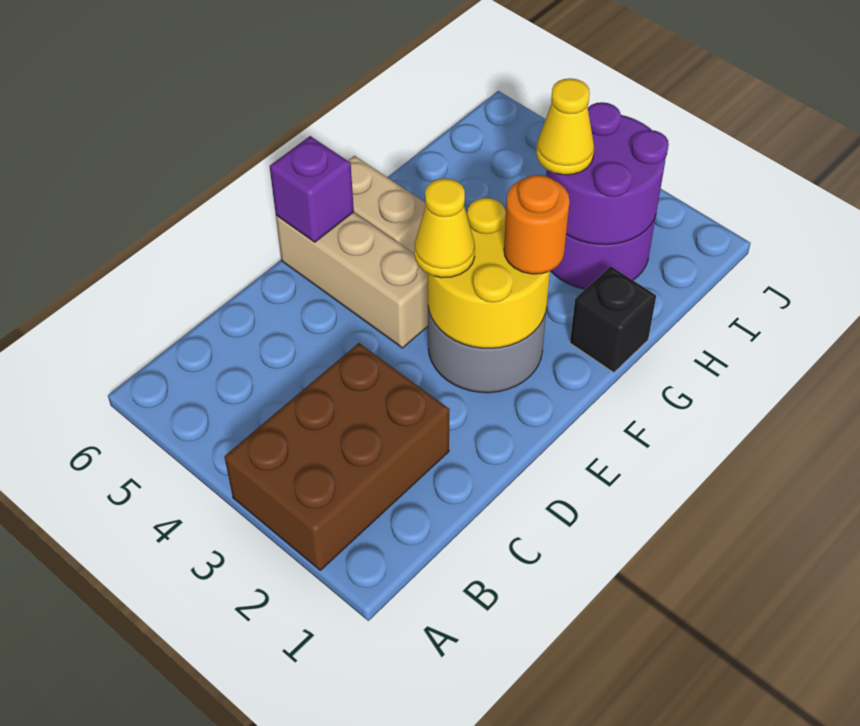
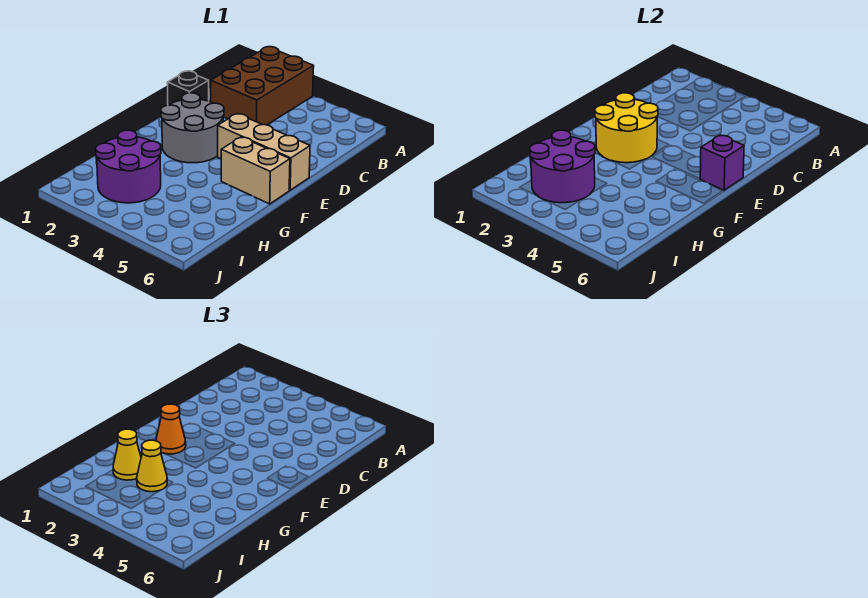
yellow 1x1 cone [414,178,475,278] -> yellow 1x1 cone moved to [113,429,141,480]
orange 1x1 round brick [504,175,570,274] -> orange 1x1 cone [156,404,186,454]
black 1x1 brick [570,266,656,373] -> black 1x1 brick moved to [167,71,209,105]

